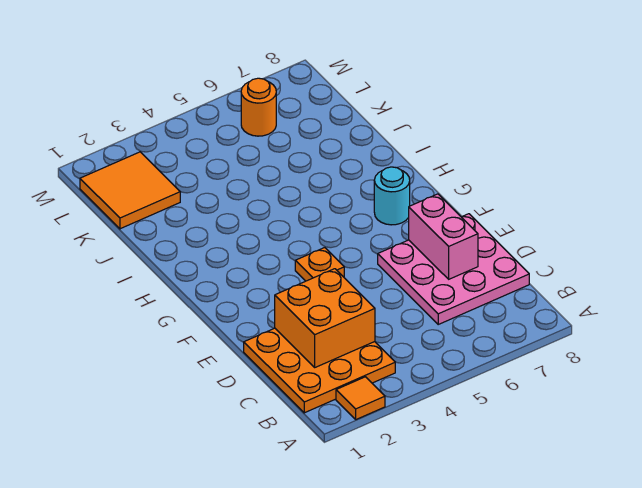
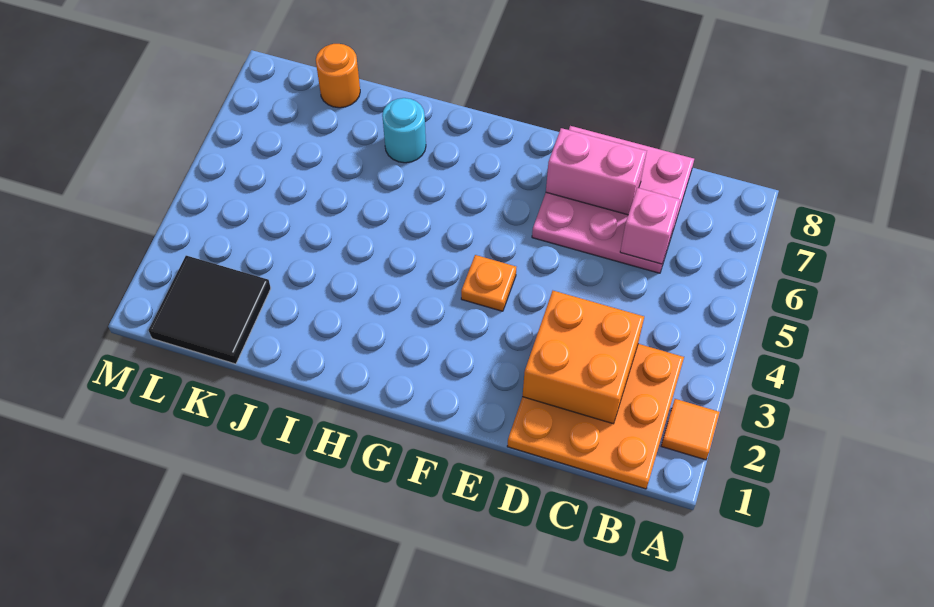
none -> pink 1x1 brick [620,188,680,264]
cyan 1x1 round brick [374,167,410,225] -> cyan 1x1 round brick moved to [382,98,426,163]
orange 2x2 tile [80,152,180,229] -> black 2x2 tile [149,256,271,364]
orange 1x1 round brick [241,78,276,136] -> orange 1x1 round brick moved to [316,44,360,108]

